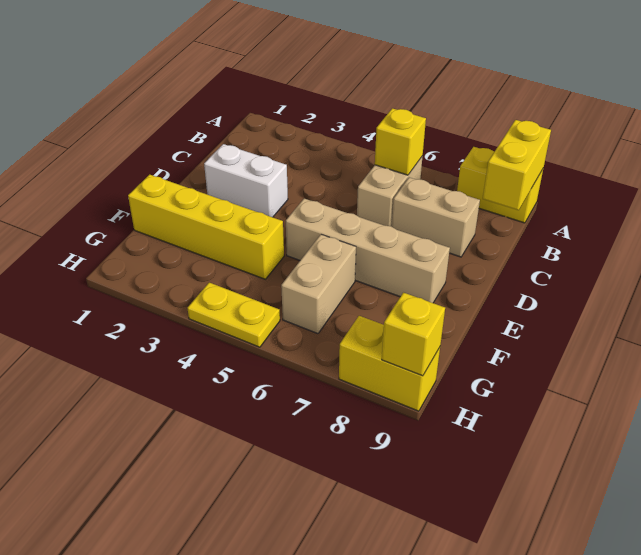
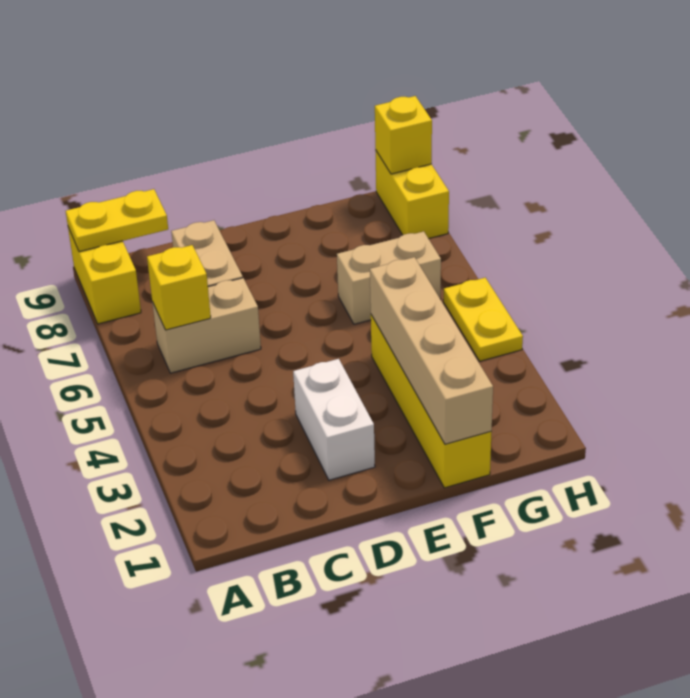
yellow 1x2 brick [483,120,551,210] -> yellow 1x2 plate [66,189,168,252]
tan 1x4 brick [286,199,450,303] -> tan 1x4 brick moved to [370,257,493,444]

